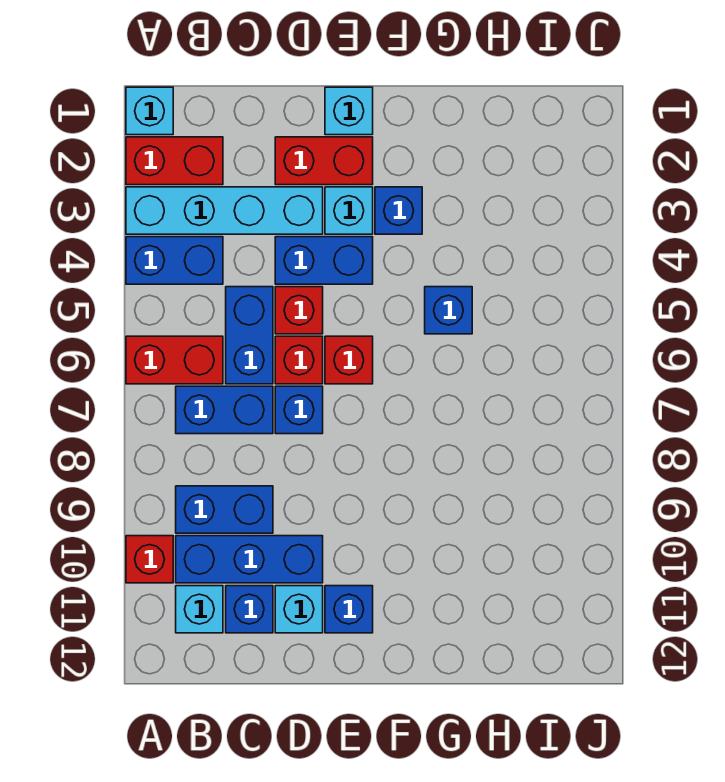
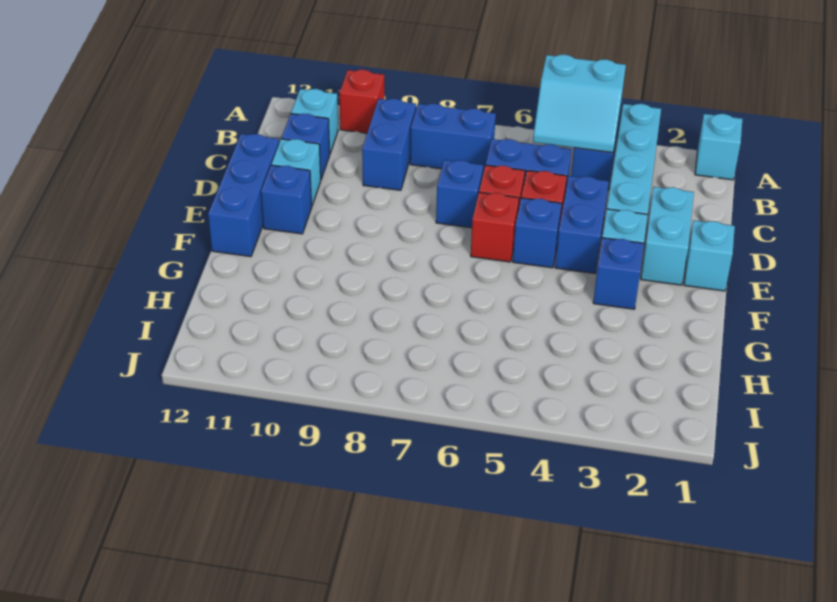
red 1x2 brick [126,137,223,185] -> none
none -> cyan 2x2 slope [533,55,626,153]
red 1x2 brick [126,336,223,384] -> none
blue 1x2 brick [176,386,273,434] -> blue 1x2 brick turned to [410,104,496,173]
blue 1x3 brick [176,536,323,583] -> blue 1x3 brick moved to [208,134,279,257]
red 1x2 brick [275,137,373,185] -> cyan 1x2 brick [641,187,694,285]
blue 1x1 brick [425,287,472,334] -> blue 1x1 brick moved to [513,198,562,268]

